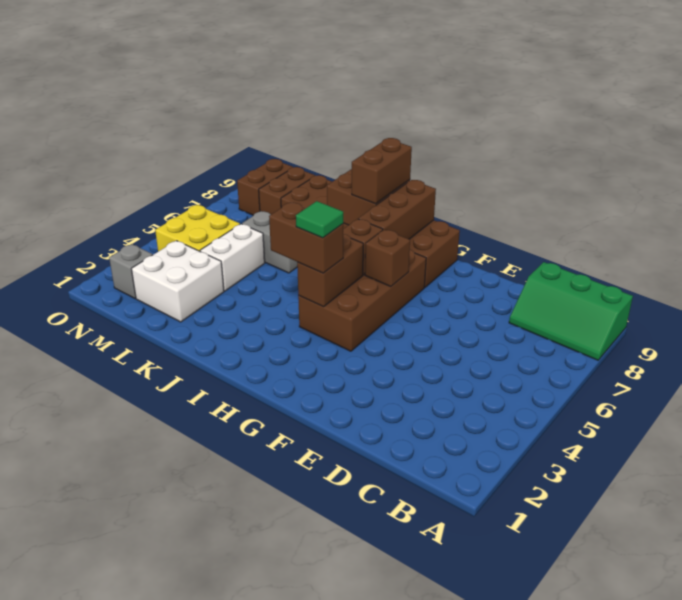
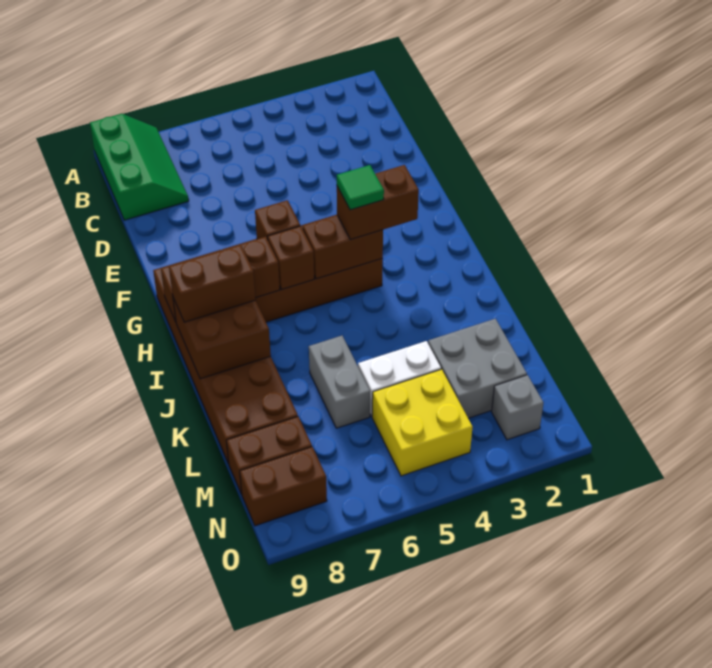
brown 1x2 brick [269,202,343,273] -> brown 1x2 brick turned to [337,165,419,240]
white 2x2 brick [132,241,224,322] -> grey 2x2 brick [428,319,527,418]

